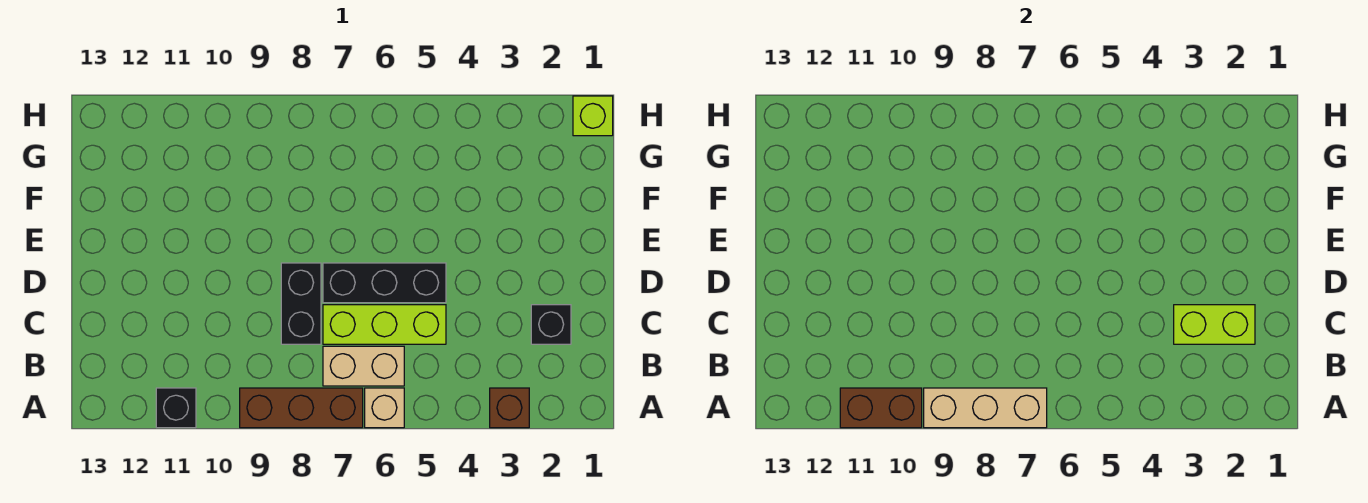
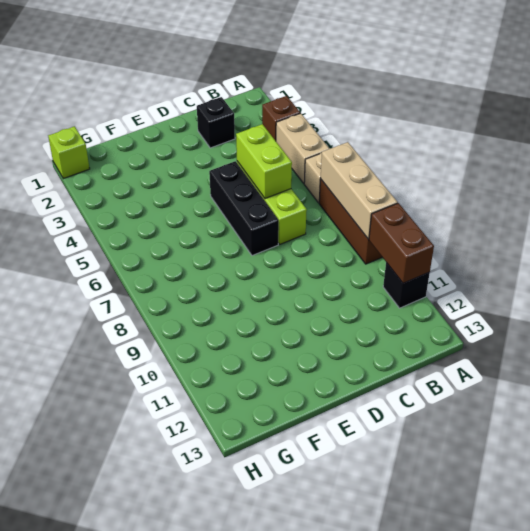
tan 1x2 brick [323,346,404,386] -> tan 1x2 brick moved to [276,113,330,183]
lime 1x2 brick [1174,305,1255,344] -> lime 1x2 brick moved to [236,124,292,199]
black 1x2 brick [281,263,321,344] -> none

